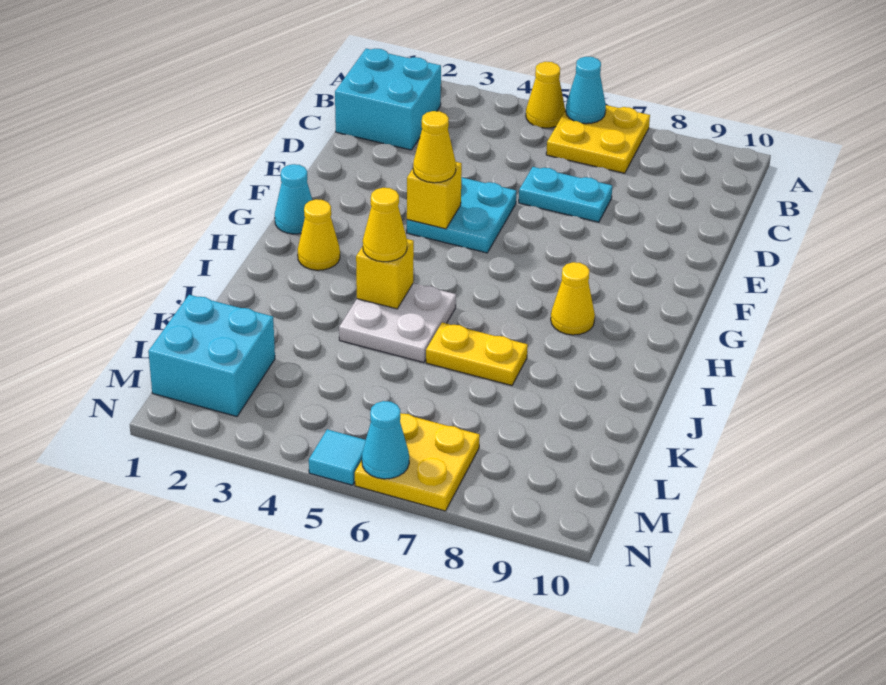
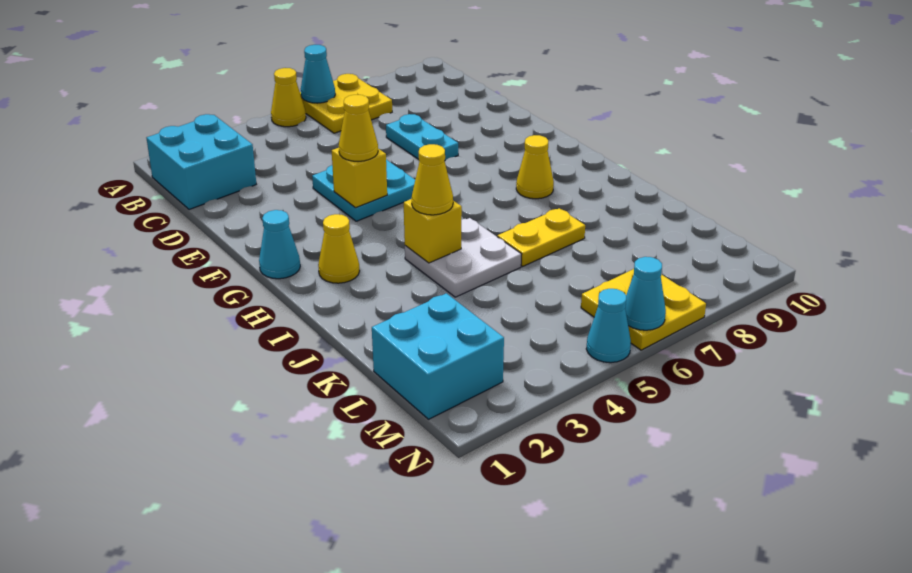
cyan 1x2 plate [519,167,612,222] -> cyan 1x2 plate turned to [386,114,458,160]
cyan 1x1 tile [309,429,366,485] -> cyan 1x1 cone [586,289,631,363]

